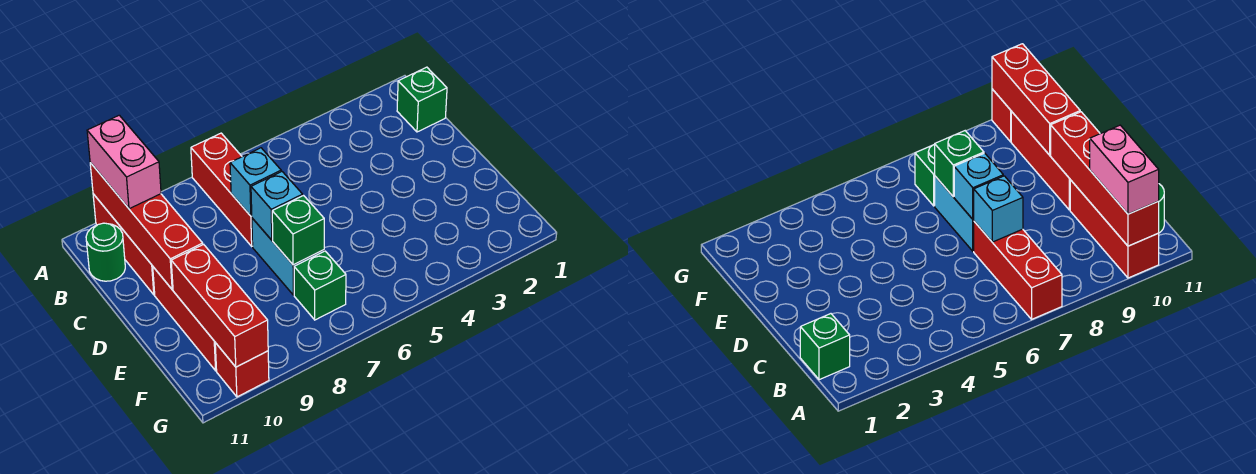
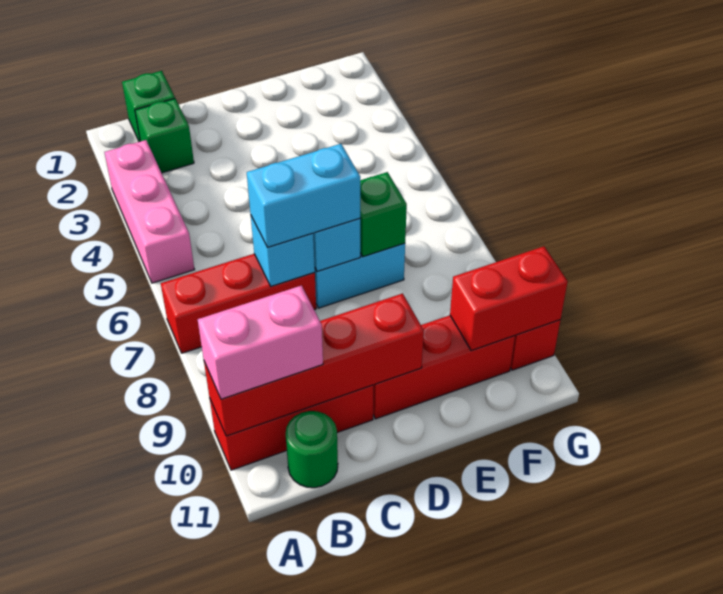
none -> pink 1x3 brick [104,140,195,283]
none -> cyan 1x2 brick [247,144,360,247]
red 1x3 brick [171,244,268,367] -> red 1x2 brick [450,246,568,351]
green 1x1 brick [294,251,346,320] -> green 1x1 brick moved to [135,99,194,173]

